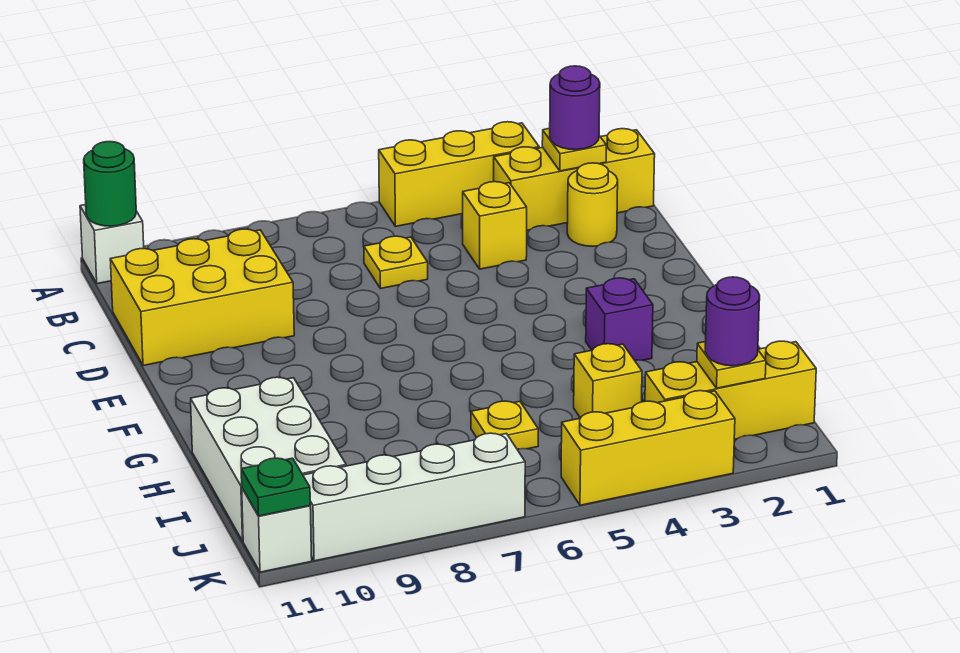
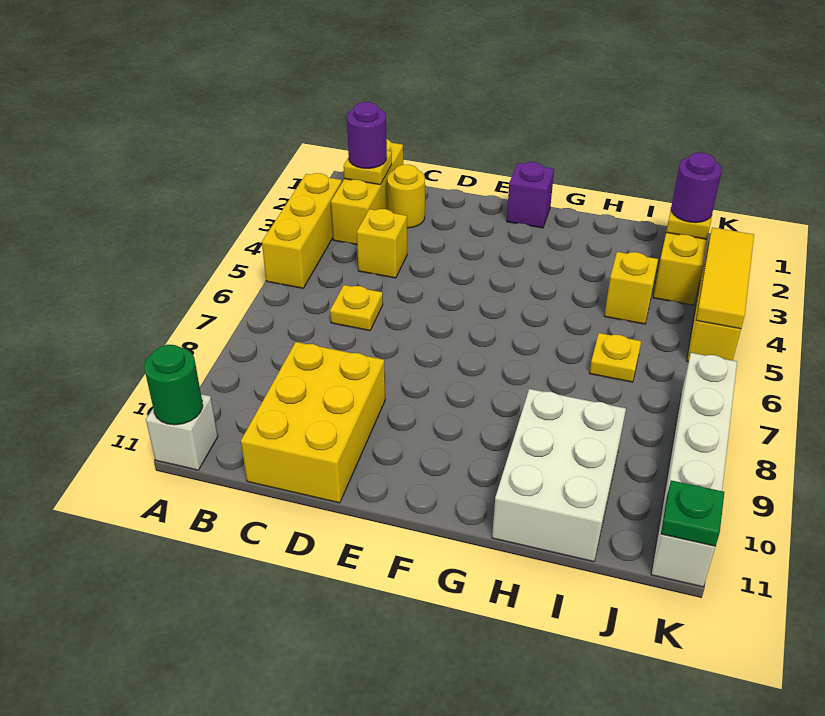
purple 1x1 brick [586,278,653,360] -> purple 1x1 brick moved to [507,162,554,228]
white 2x3 brick [191,377,346,541] -> white 2x3 brick turned to [492,389,626,562]
none -> yellow 1x3 tile [696,228,754,329]

